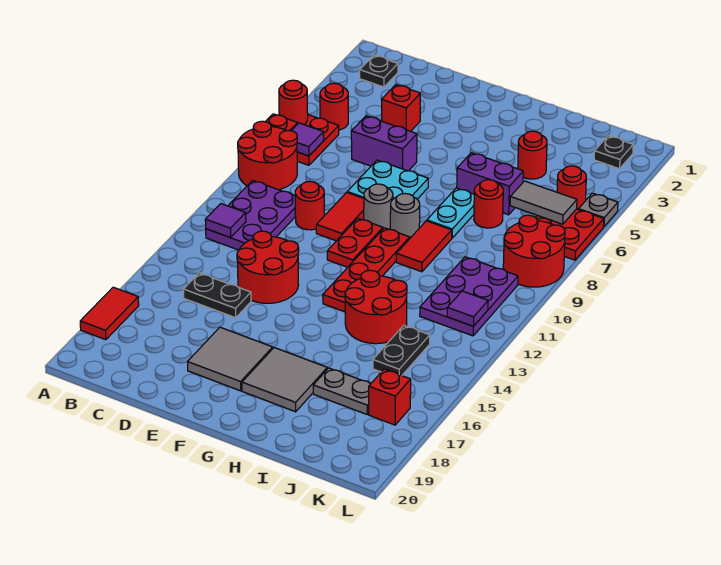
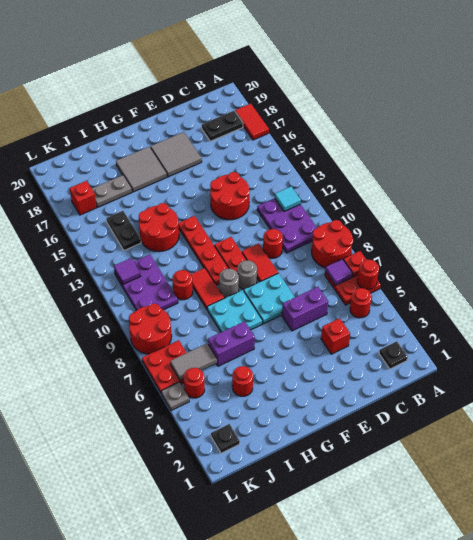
purple 1x1 tile [205,204,246,238] -> cyan 1x1 tile [275,187,301,211]
black 1x2 plate [183,273,251,318] -> black 1x2 plate moved to [202,111,243,141]
cyan 1x2 plate [427,188,474,238] -> cyan 2x2 plate [207,290,263,332]
red 1x1 round brick [474,180,503,228] -> red 1x1 round brick moved to [172,270,193,300]

